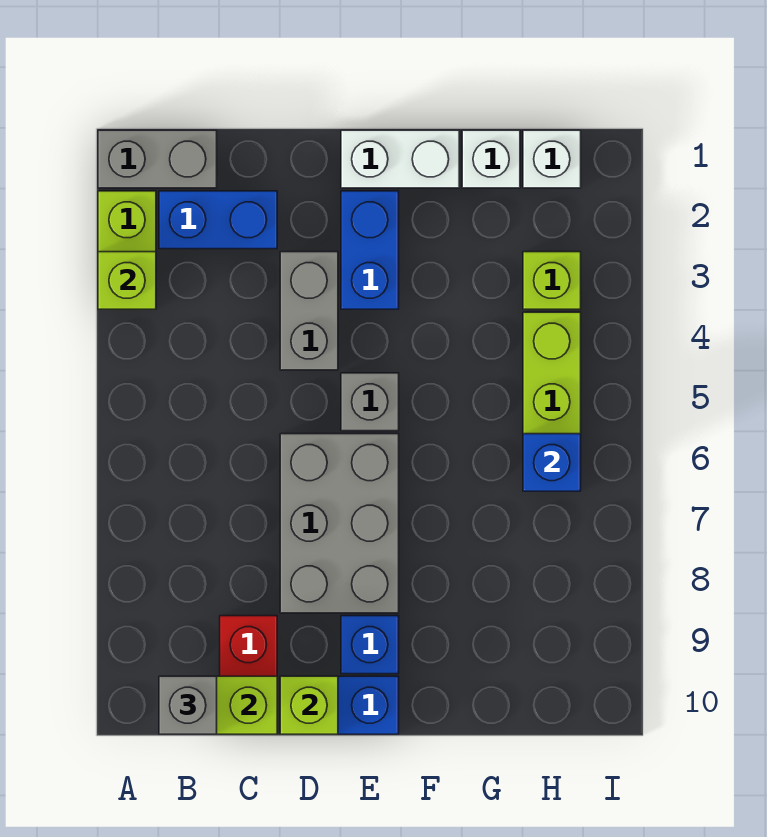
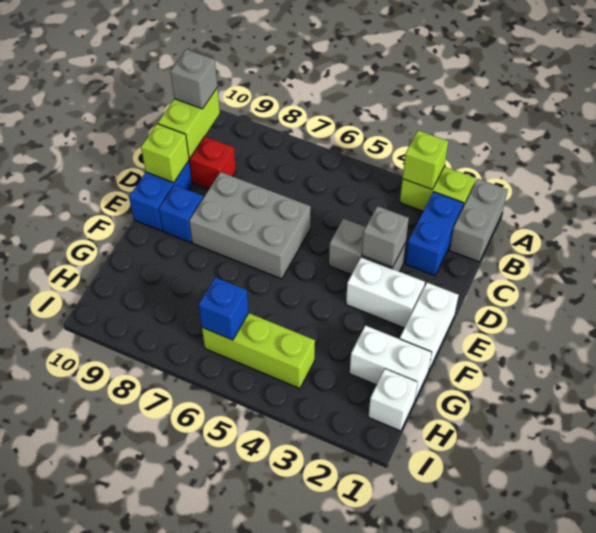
blue 1x2 brick [341,191,399,309] -> white 1x2 brick [346,257,425,328]
grey 1x1 brick [341,373,399,431] -> grey 1x1 brick moved to [362,206,409,267]
white 1x1 brick [462,130,520,188] -> white 1x2 brick [350,325,432,399]
lime 1x1 brick [523,252,581,309] -> none

